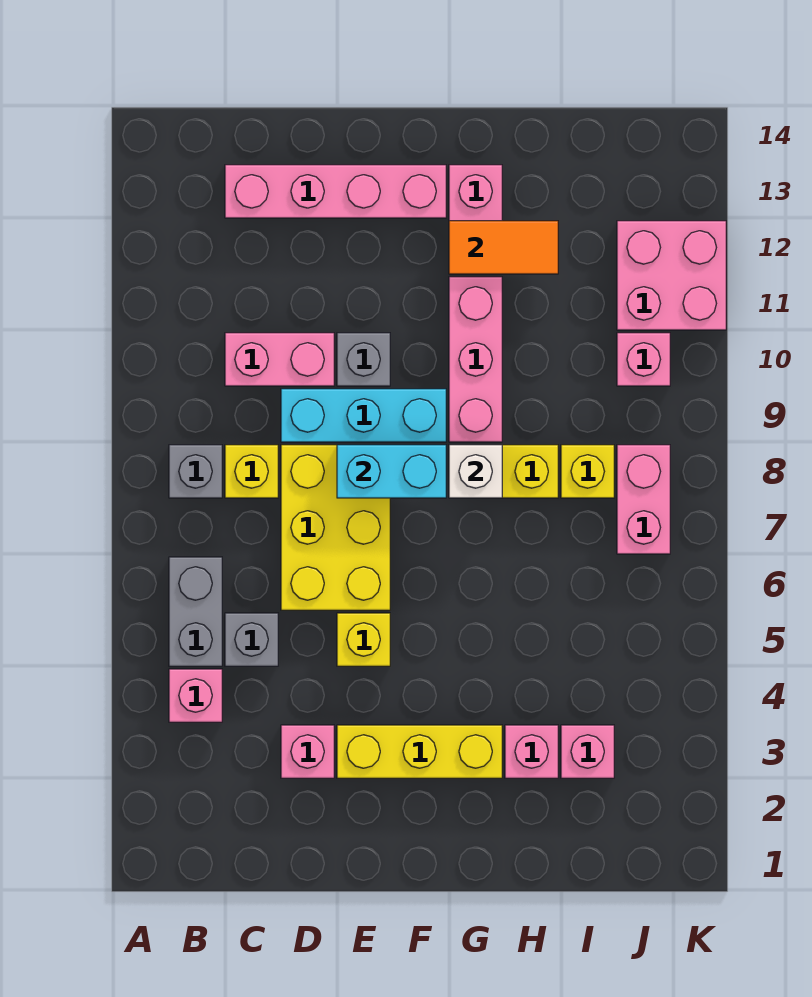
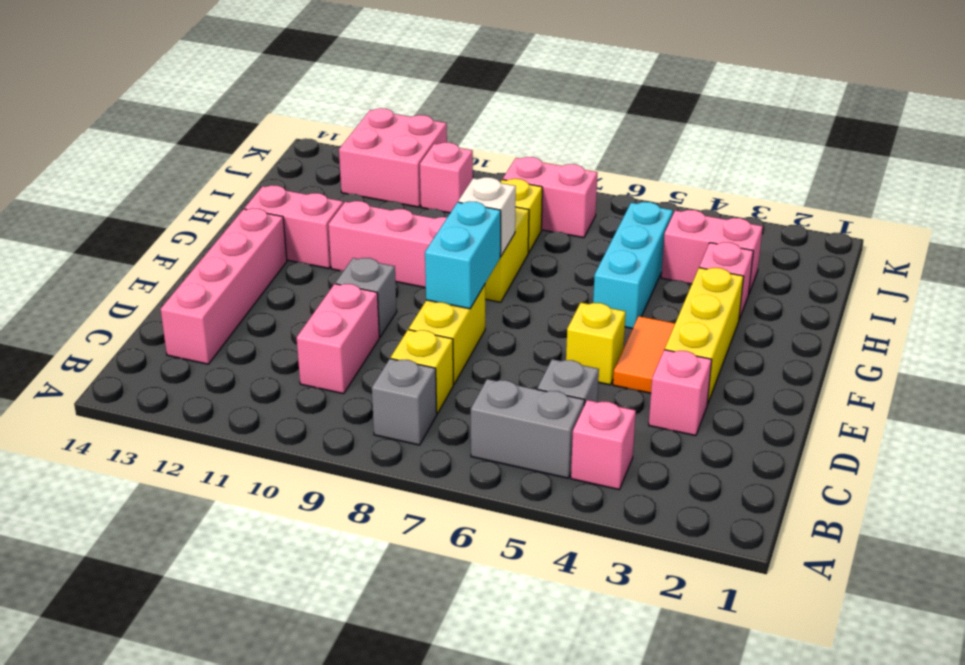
yellow 2x3 brick [281,445,390,610] -> yellow 1x2 brick [409,285,485,384]
cyan 1x3 brick [281,389,446,442] -> cyan 1x3 brick moved to [593,202,673,329]
orange 1x2 tile [449,221,558,274] -> orange 1x2 tile moved to [613,316,675,393]
pink 1x1 brick [561,725,614,778] -> pink 1x2 brick [661,210,763,293]

